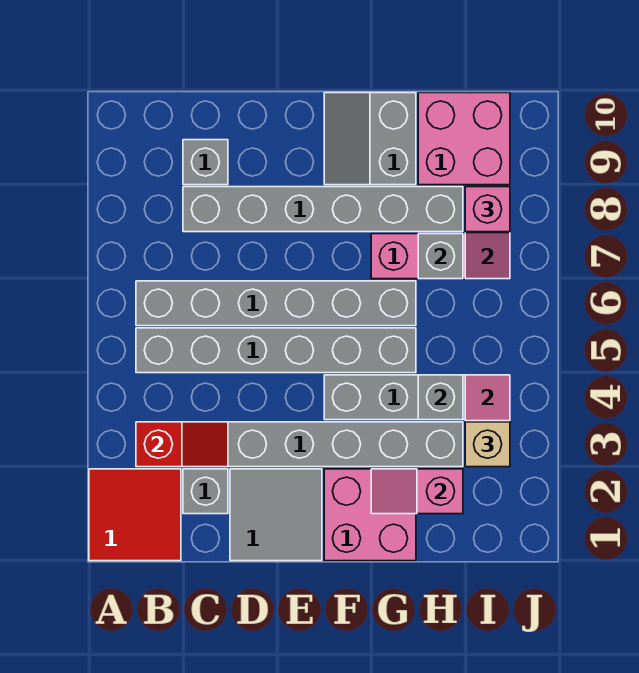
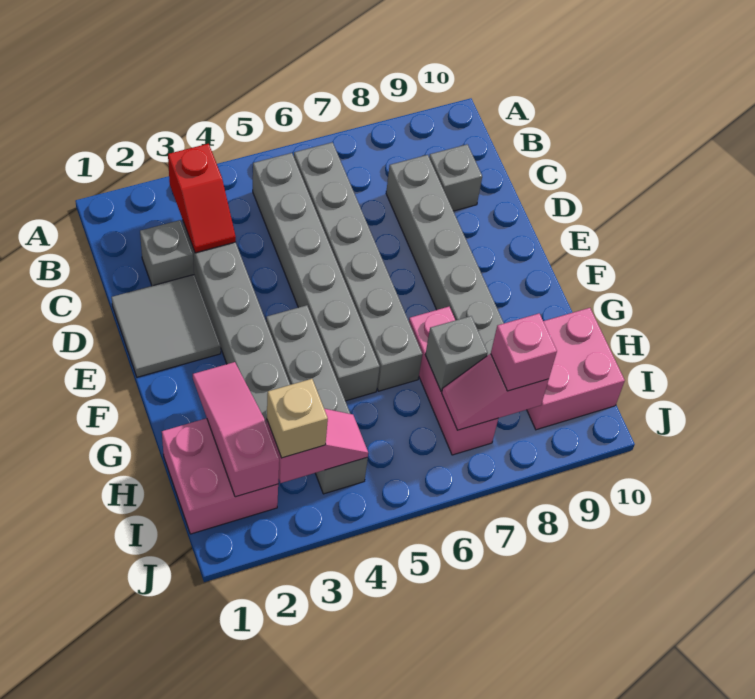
red 2x2 tile [89,469,181,561] -> none
pink 2x2 brick [324,469,416,561] -> pink 2x2 brick moved to [162,418,278,534]
grey 2x2 slope [324,93,416,185] -> none
pink 1x2 slope [371,469,463,514] -> pink 1x3 slope [193,362,279,497]
grey 1x1 brick [418,375,463,420] -> none

